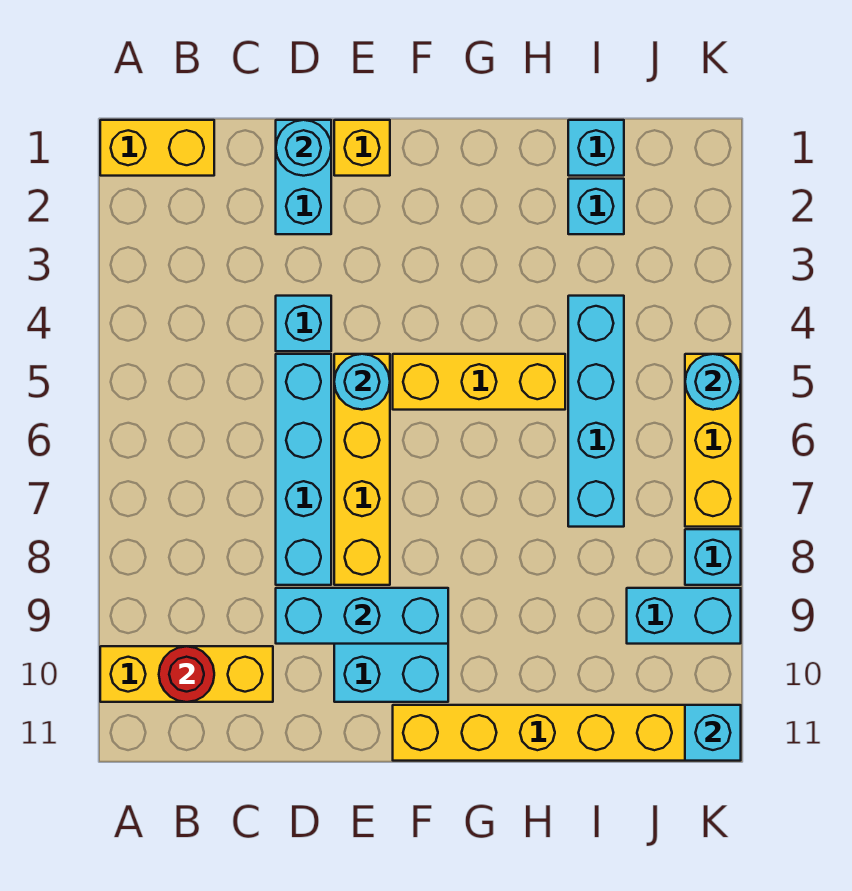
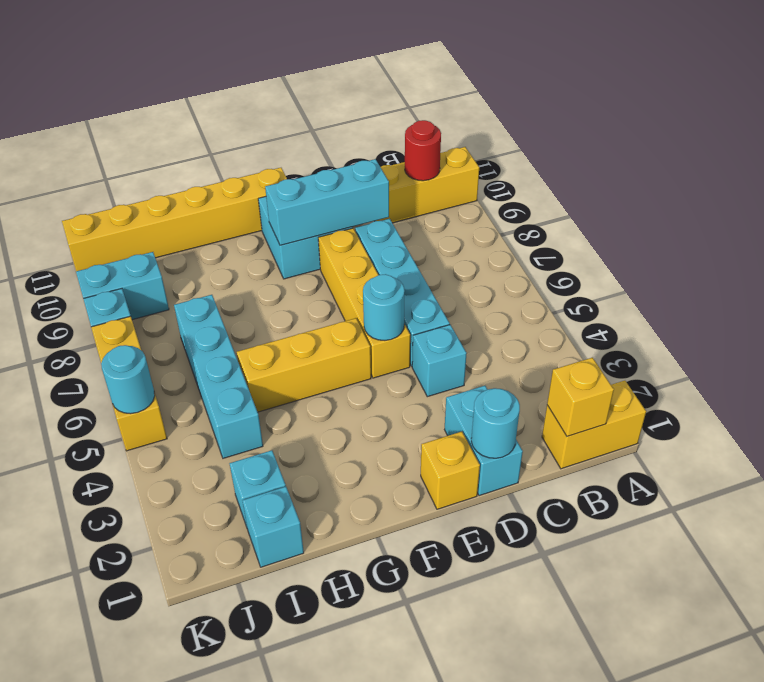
none -> yellow 1x1 brick [547,358,614,436]
cyan 1x1 brick [685,705,741,761] -> none

